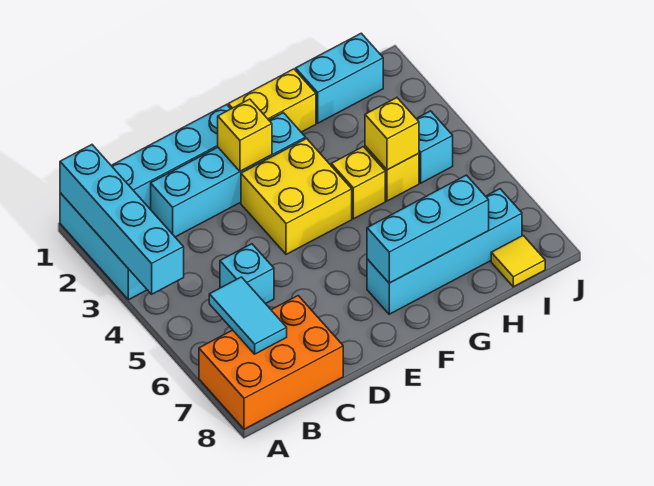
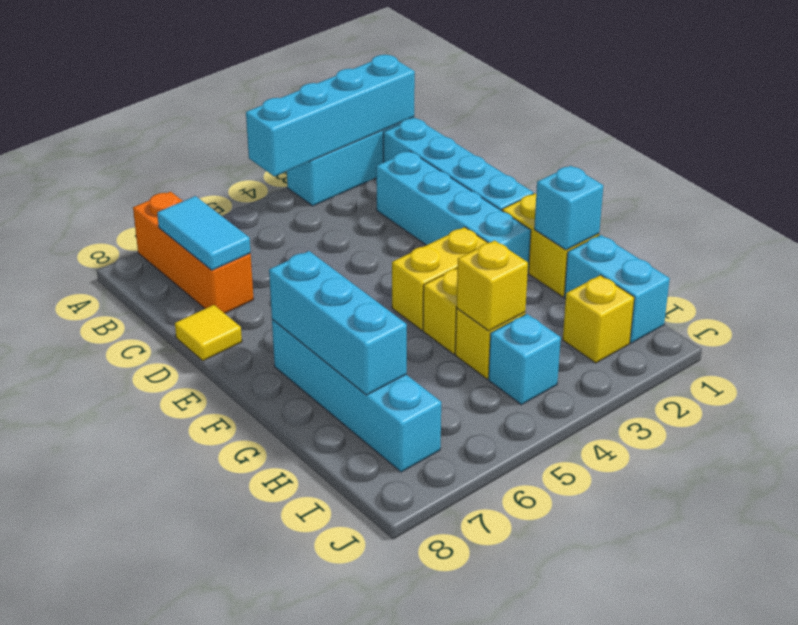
orange 2x3 brick [199,296,343,429] -> orange 1x3 brick [133,192,254,313]
cyan 1x2 tile [209,277,287,354] -> cyan 1x2 tile turned to [157,196,251,270]
cyan 1x1 brick [220,244,274,304] -> cyan 1x1 brick moved to [534,166,603,250]
yellow 1x1 brick [218,99,272,171] -> yellow 1x1 brick moved to [563,275,634,363]
yellow 2x2 brick [241,139,352,254] -> yellow 1x2 brick [392,227,488,330]
yellow 1x1 tile [491,236,545,287] -> yellow 1x1 tile moved to [175,305,242,361]

